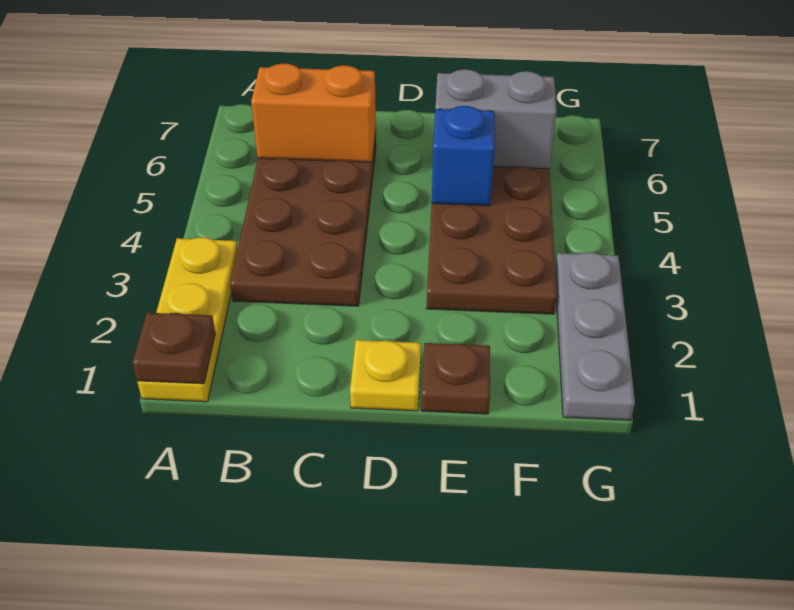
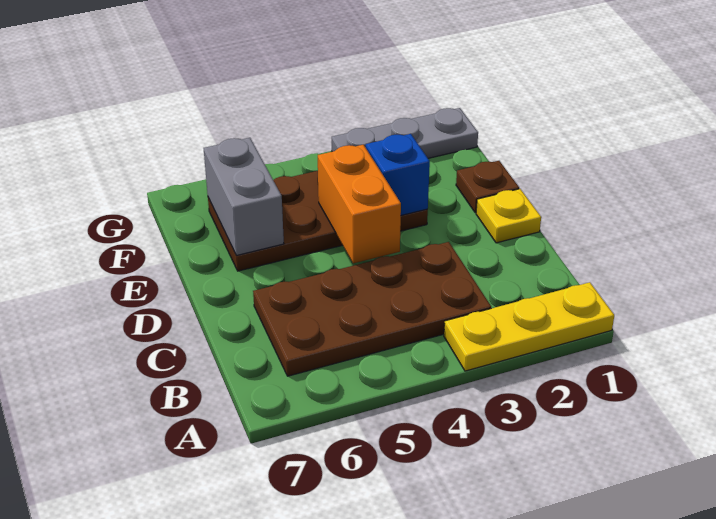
brown 1x1 plate [133,313,216,384] -> none
orange 1x2 brick [251,64,376,162] -> orange 1x2 brick moved to [318,145,401,263]
blue 1x1 brick [432,106,495,206] -> blue 1x1 brick moved to [366,134,430,215]

